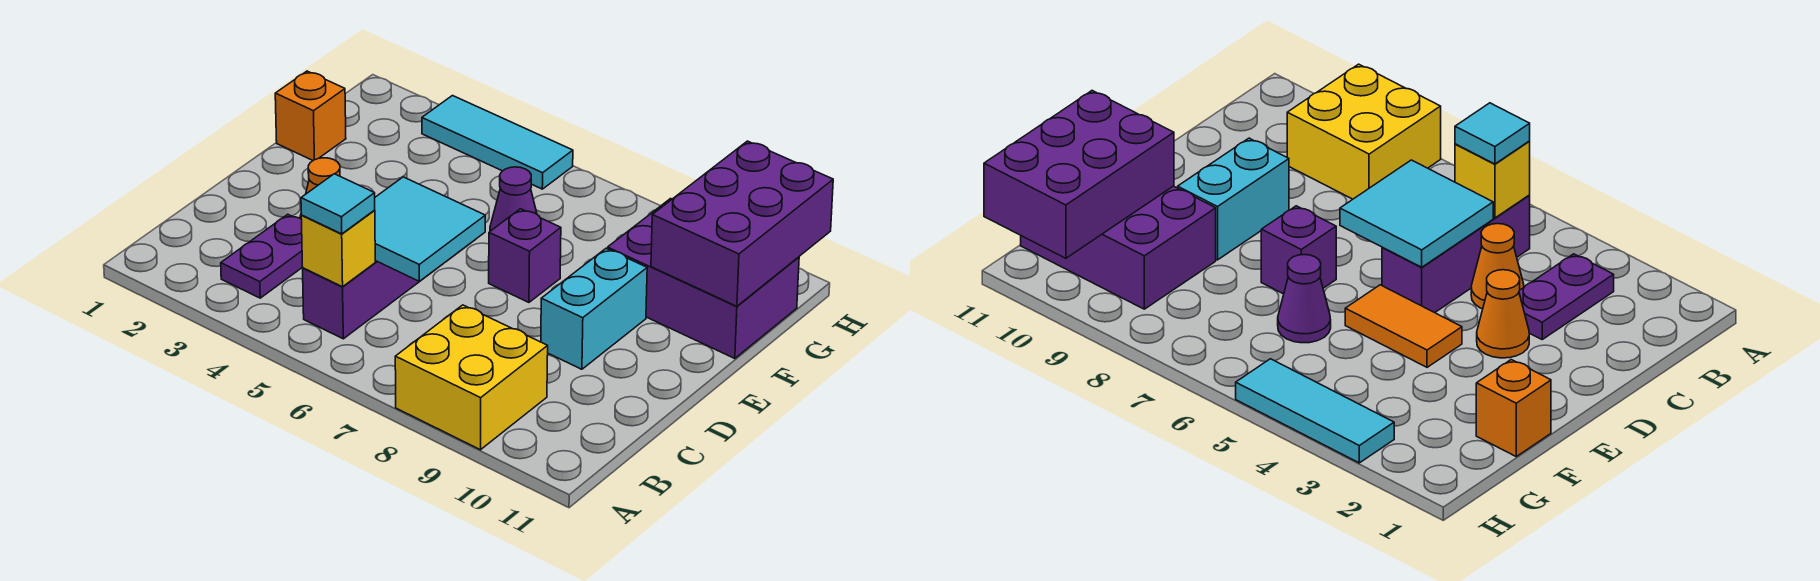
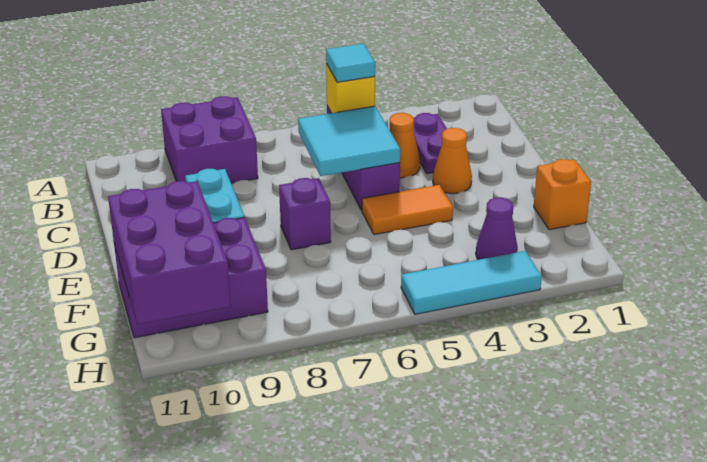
yellow 2x2 brick [395,305,548,450] -> purple 2x2 brick [161,96,258,183]
purple 1x1 cone [490,167,537,231] -> purple 1x1 cone moved to [476,198,518,260]

